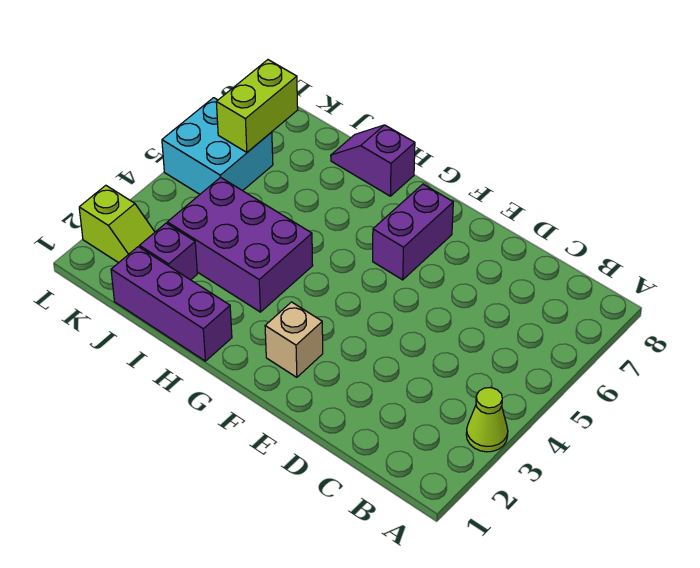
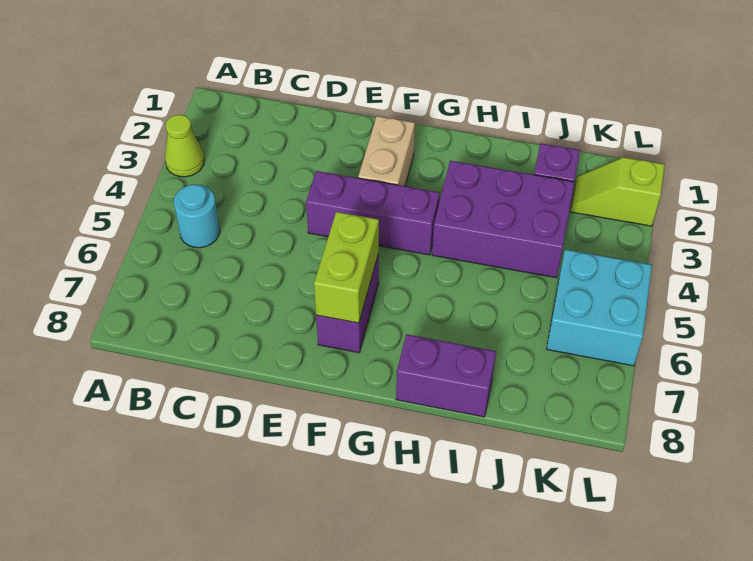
none -> cyan 1x1 round brick [174,184,220,248]
tan 1x1 brick [265,302,323,377] -> tan 1x2 brick [358,116,415,186]
purple 1x3 brick [111,247,232,361] -> purple 1x3 brick moved to [306,171,440,255]
purple 1x2 slope [331,125,415,196] -> purple 1x2 brick [396,334,496,417]
lime 1x2 brick [216,60,298,152] -> lime 1x2 brick moved to [314,212,379,323]

